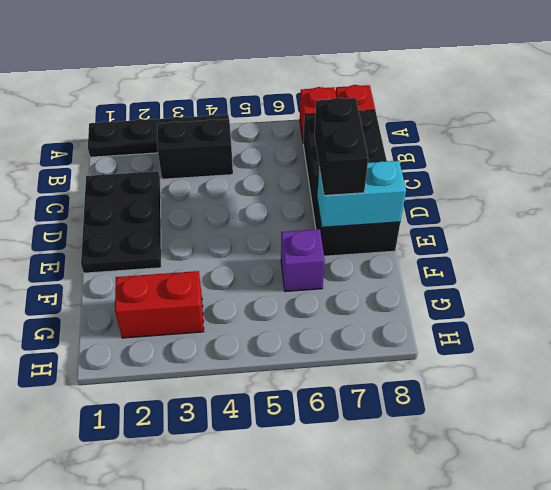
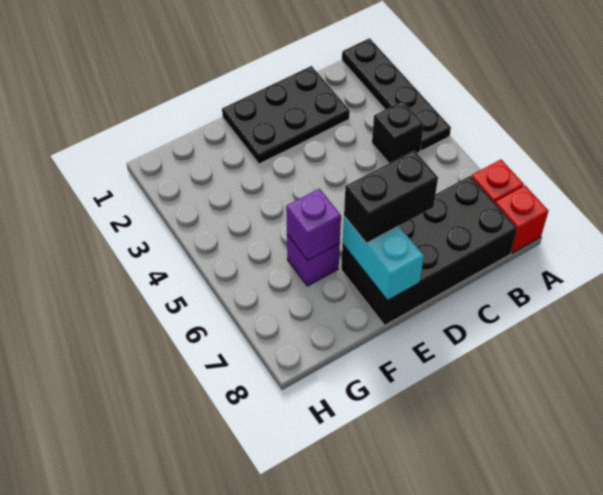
black 1x2 brick [157,119,233,179] -> black 1x1 brick [372,101,424,163]
none -> purple 1x1 brick [286,189,341,260]
red 1x2 brick [115,271,204,338] -> none

